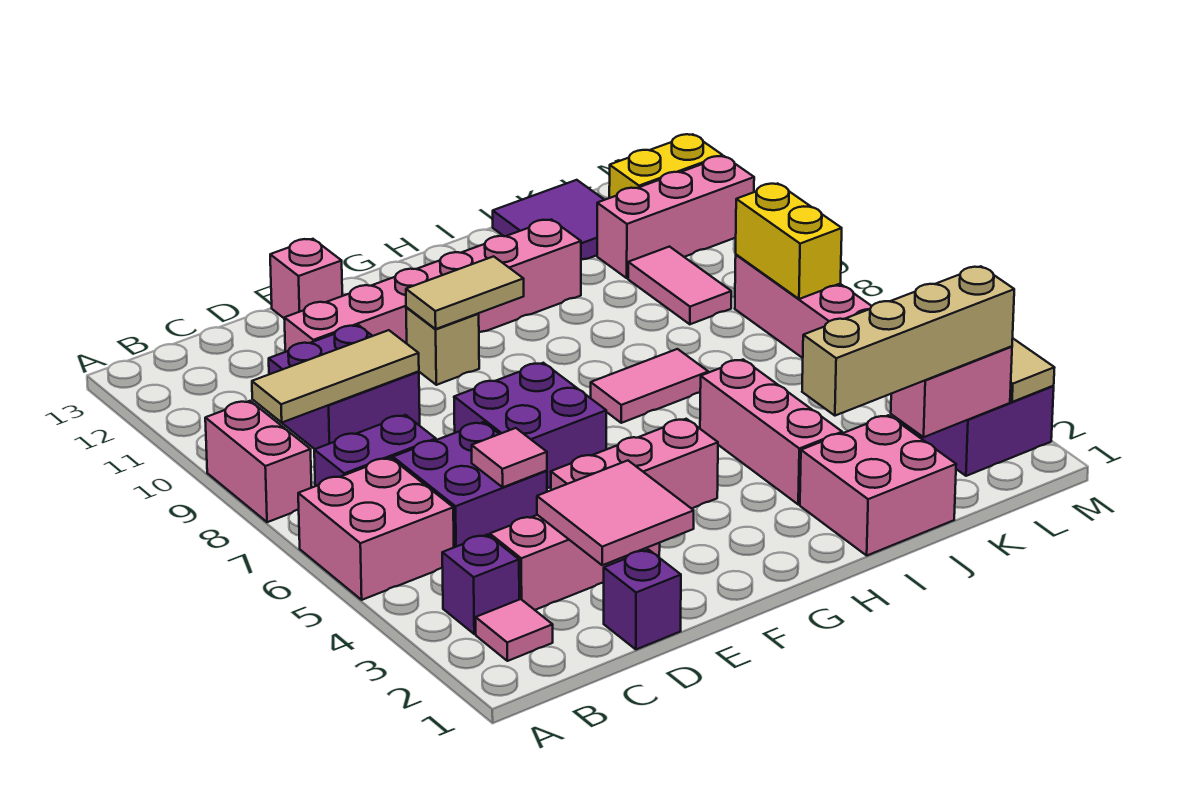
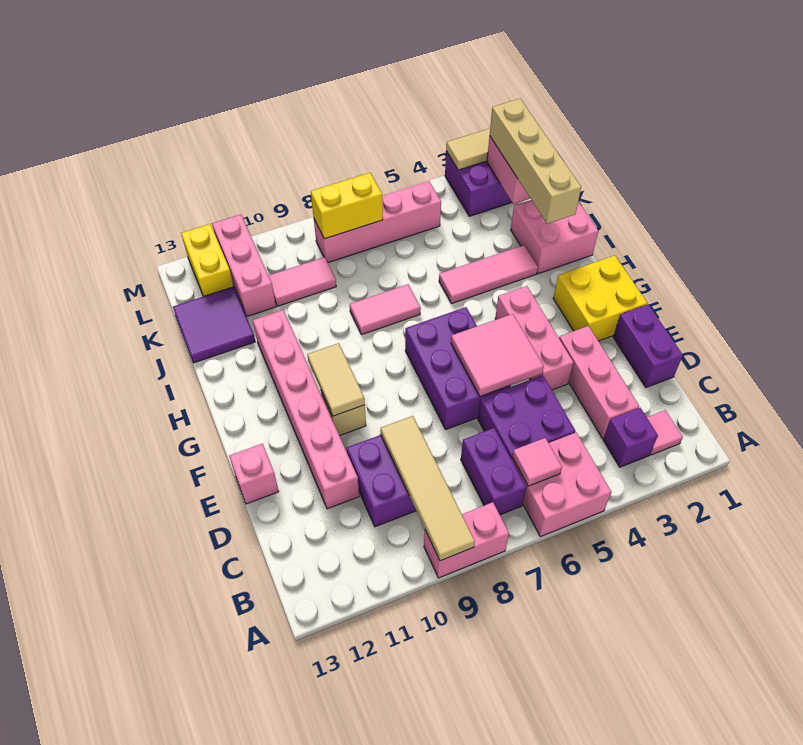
tan 1x3 tile [252,330,419,423] -> tan 1x4 tile [381,416,475,561]
purple 1x1 brick [604,550,681,649] -> purple 1x2 brick [613,304,683,387]
pink 2x2 tile [537,461,694,565] -> pink 2x2 tile moved to [451,314,544,396]
pink 1x1 tile [472,428,547,487] -> pink 1x1 tile moved to [512,438,562,486]
purple 2x2 brick [454,363,606,488] -> purple 2x3 brick [405,307,510,430]
none -> yellow 2x2 brick [553,256,647,341]
pink 1x2 tile [591,349,708,423] -> pink 1x2 tile turned to [350,284,421,335]
pink 1x3 brick [700,360,842,504] -> pink 1x3 tile [439,245,538,304]

